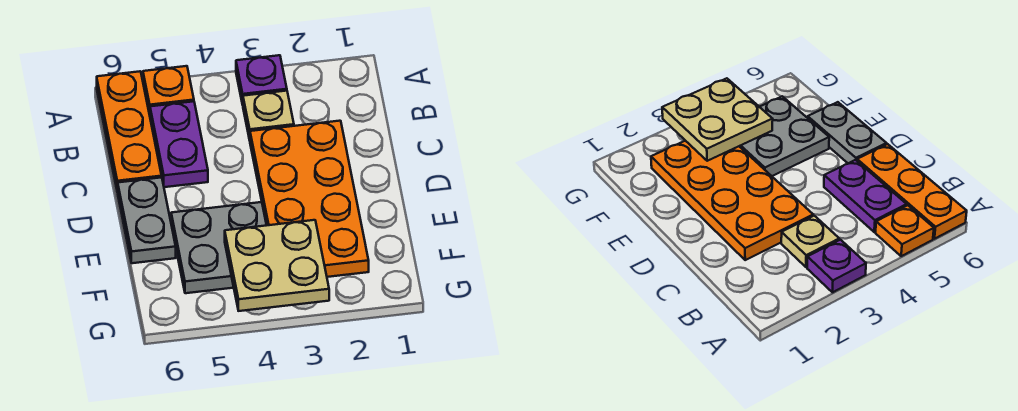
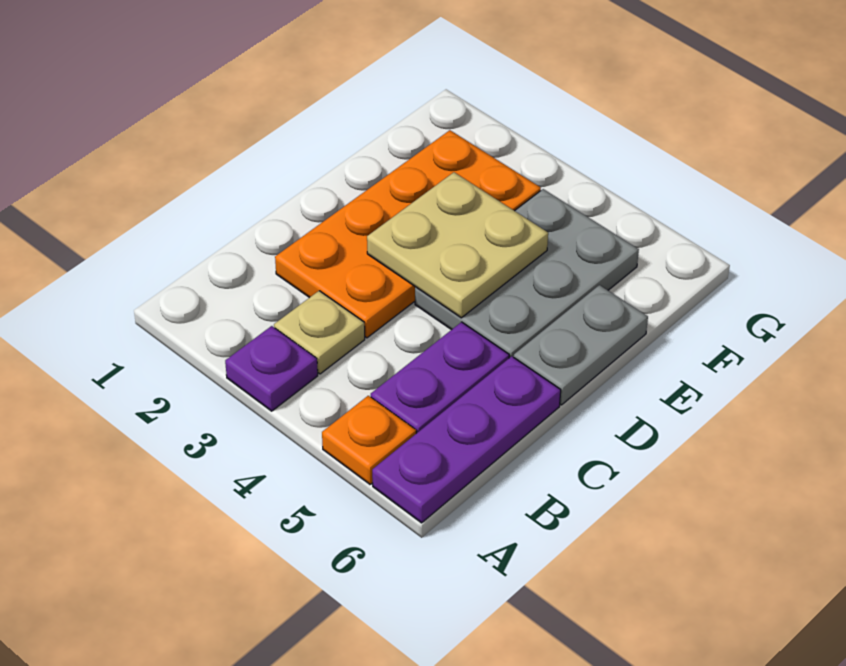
orange 1x3 plate [97,71,162,192] -> purple 1x3 plate [372,356,561,523]
grey 2x2 plate [171,202,267,293] -> grey 2x3 plate [415,189,639,358]
tan 2x2 plate [225,220,329,311] -> tan 2x2 plate moved to [367,172,548,318]

